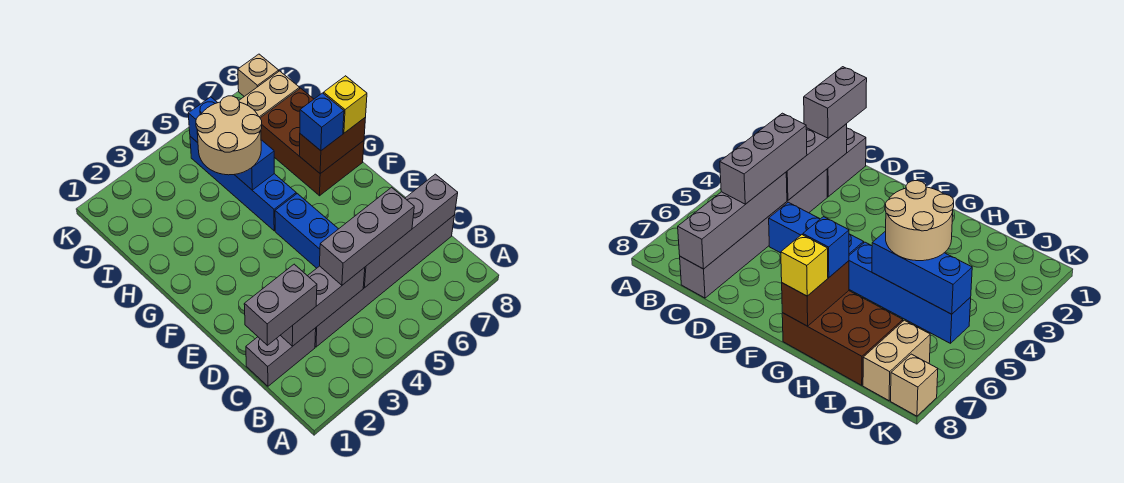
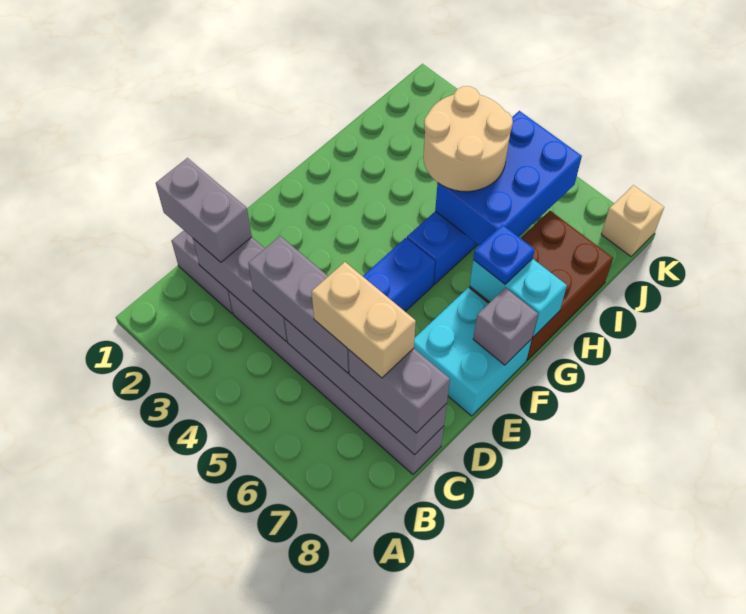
none -> grey 1x2 brick [348,348,450,433]
none -> cyan 2x2 brick [414,288,532,416]
none -> grey 1x1 brick [473,288,538,365]
brown 1x2 brick [300,117,366,174] -> cyan 1x2 brick [470,259,567,337]
blue 1x1 brick [300,93,344,151] -> blue 1x1 plate [473,225,535,284]
yellow 1x1 brick [324,76,367,133] -> none
blue 1x3 brick [188,97,274,190] -> blue 2x3 brick [435,111,582,246]
tan 1x2 brick [239,71,300,118] -> tan 1x2 brick moved to [312,262,416,378]

